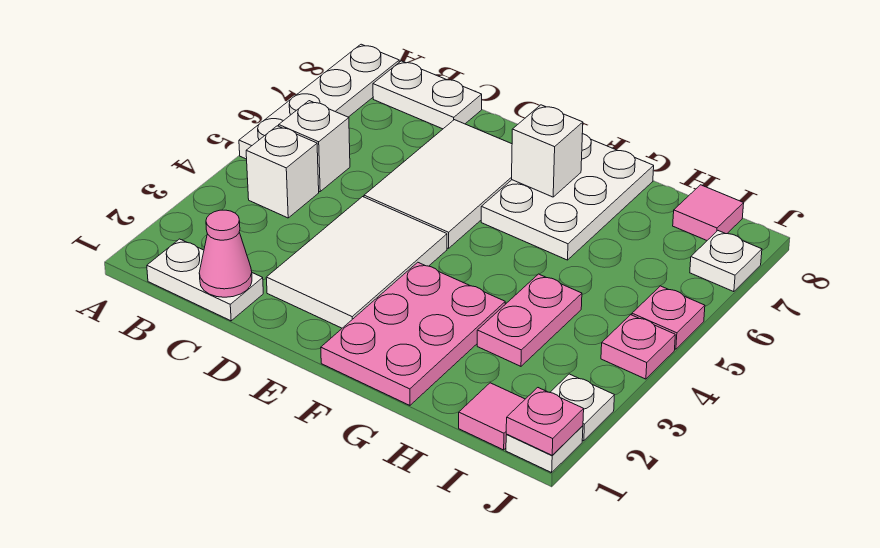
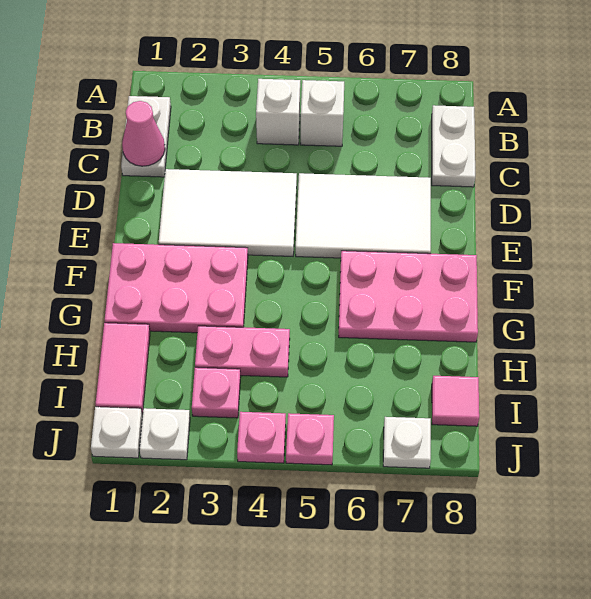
white 1x4 plate [239,44,399,159] -> none
white 2x3 plate [481,134,654,260] -> pink 2x3 plate [339,251,478,342]
white 1x1 brick [512,105,583,197] -> none
pink 1x1 tile [459,383,525,450] -> pink 1x2 tile [95,323,150,415]
pink 1x1 plate [506,388,584,455] -> pink 1x1 plate moved to [192,367,241,418]

